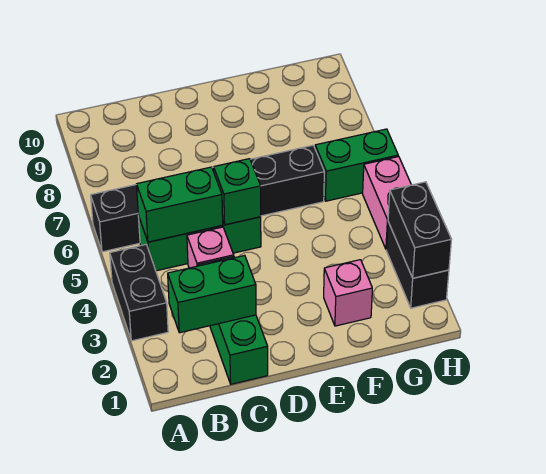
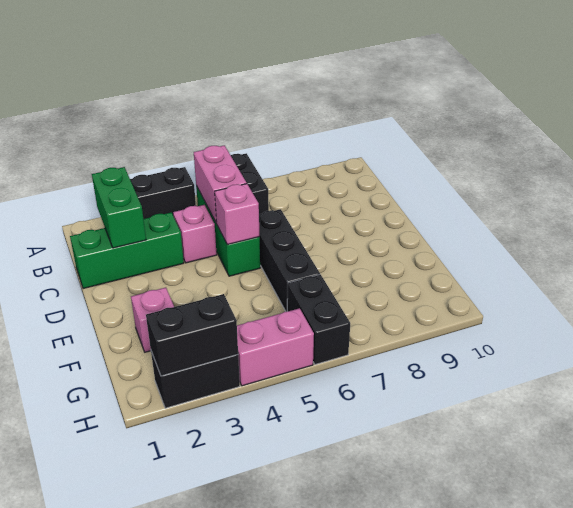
green 1x2 brick [136,167,223,242] -> pink 1x2 brick [194,145,247,223]
green 1x1 brick [214,159,261,225] -> pink 1x1 brick [215,184,260,245]
green 1x2 brick [315,129,398,201] -> black 1x2 brick [287,274,350,364]

